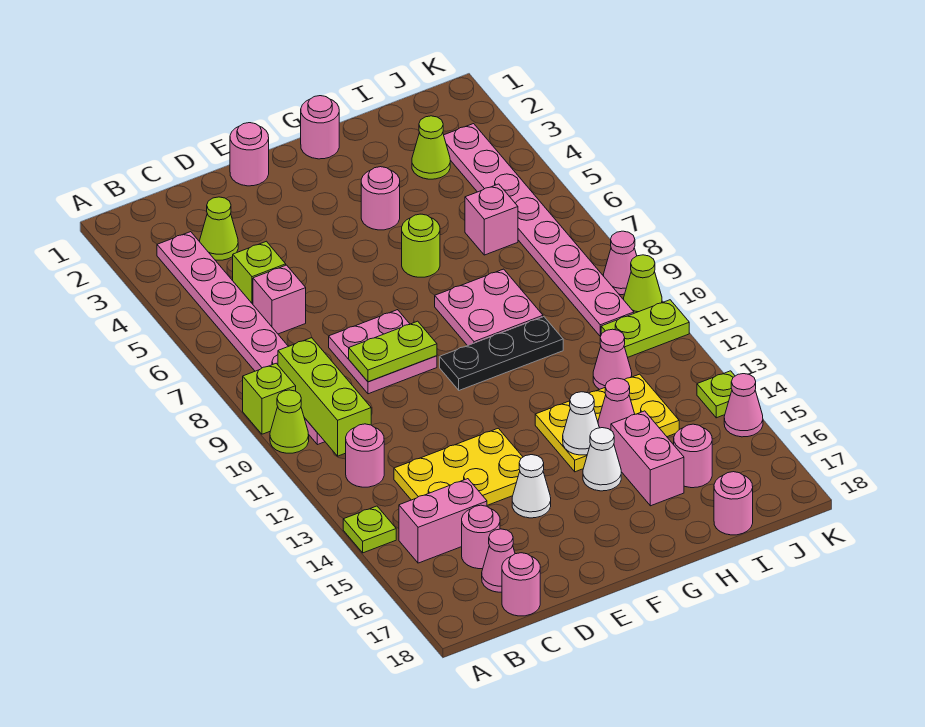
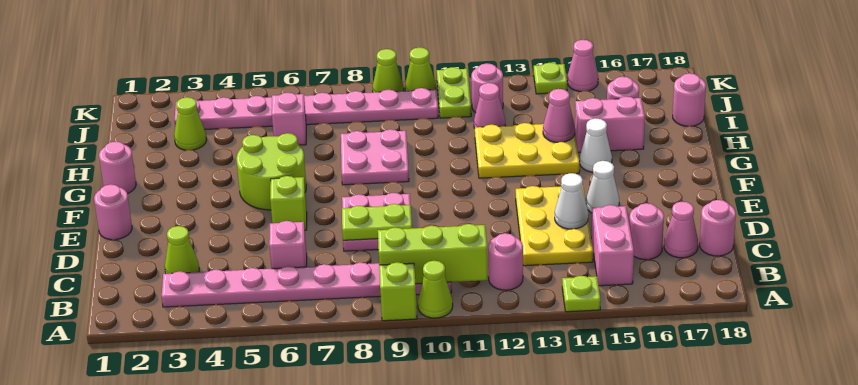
lime 1x1 brick [233,241,286,304] -> lime 1x1 brick moved to [270,176,307,230]
lime 1x2 plate [349,321,437,382] -> lime 1x2 plate turned to [342,204,412,240]
black 1x3 plate [440,317,563,390] -> none
pink 1x1 round brick [361,167,400,230] -> pink 1x1 round brick moved to [471,63,503,113]
lime 1x1 round brick [402,214,440,277] -> lime 2x2 round brick [236,133,306,210]
yellow 2x3 plate [535,374,679,472] -> yellow 2x3 plate turned to [475,123,580,178]
white 1x1 cone [563,392,599,455] -> white 1x1 cone moved to [555,173,588,229]
pink 1x1 cone [603,231,637,295] -> lime 1x1 cone [373,49,404,92]

